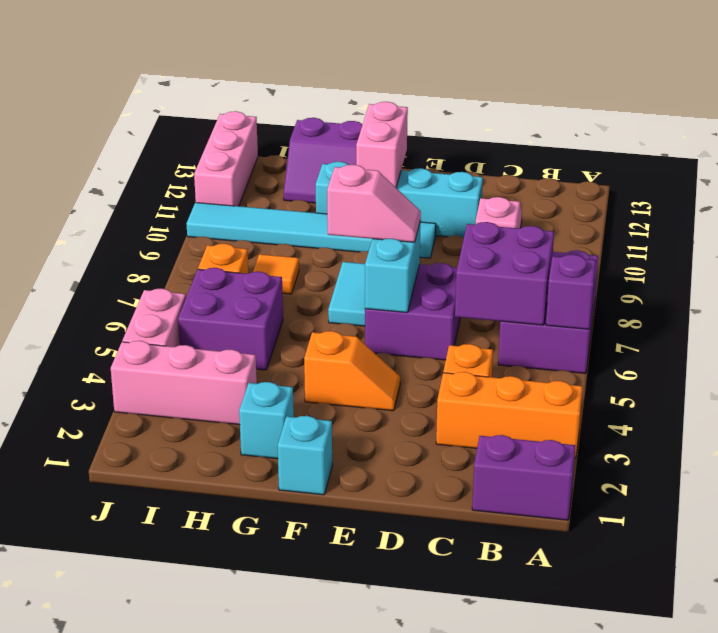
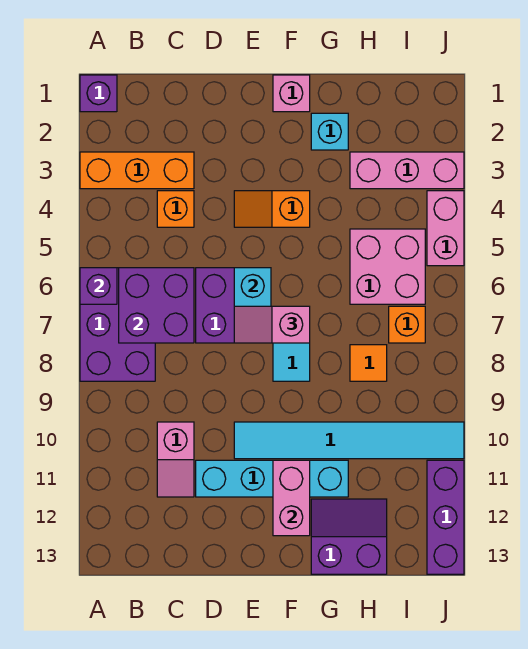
purple 1x2 brick [472,435,575,520] -> purple 1x1 brick [80,75,117,112]
cyan 1x1 brick [278,416,332,495] -> pink 1x1 brick [273,75,310,112]
purple 2x2 brick [178,268,283,370] -> pink 2x2 brick [350,229,425,304]
pink 1x3 brick [194,111,258,206] -> purple 1x3 brick [427,460,464,574]

